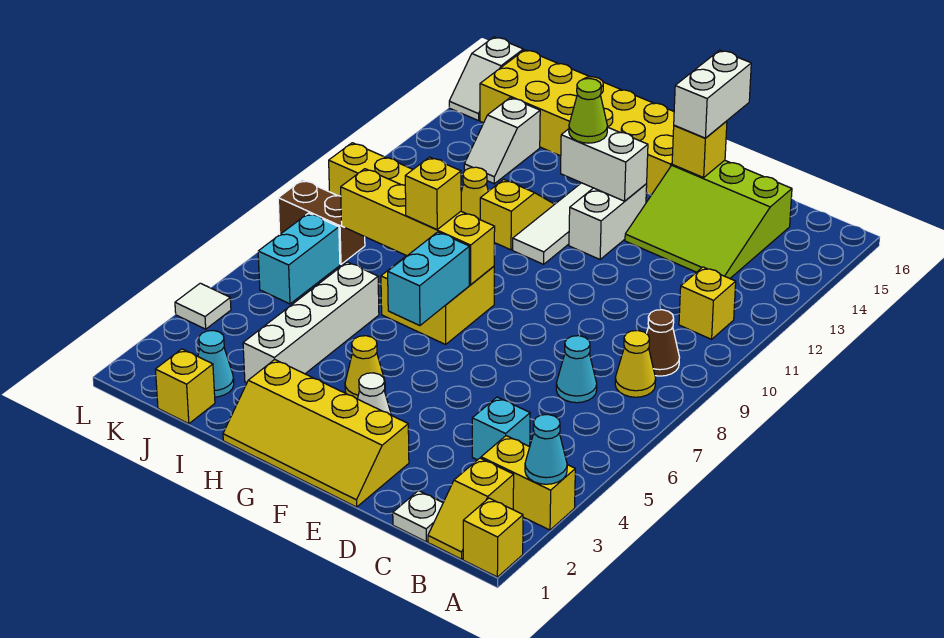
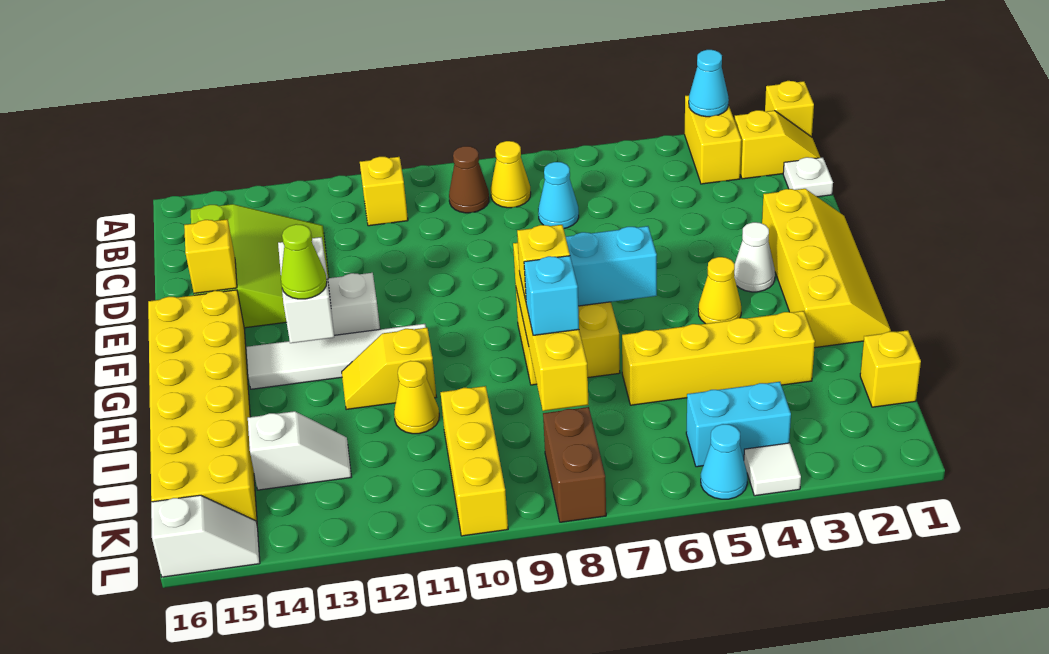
cyan 1x1 brick [472,397,530,460] -> cyan 1x1 brick moved to [524,256,579,335]
white 1x2 brick [674,50,751,138] -> none
white 1x4 brick [243,262,379,383] -> yellow 1x4 brick [622,311,815,405]
cyan 1x1 cone [198,330,234,397] -> cyan 1x1 cone moved to [701,424,747,499]
cyan 1x2 brick [258,213,340,304] -> cyan 1x2 brick moved to [686,382,791,467]

